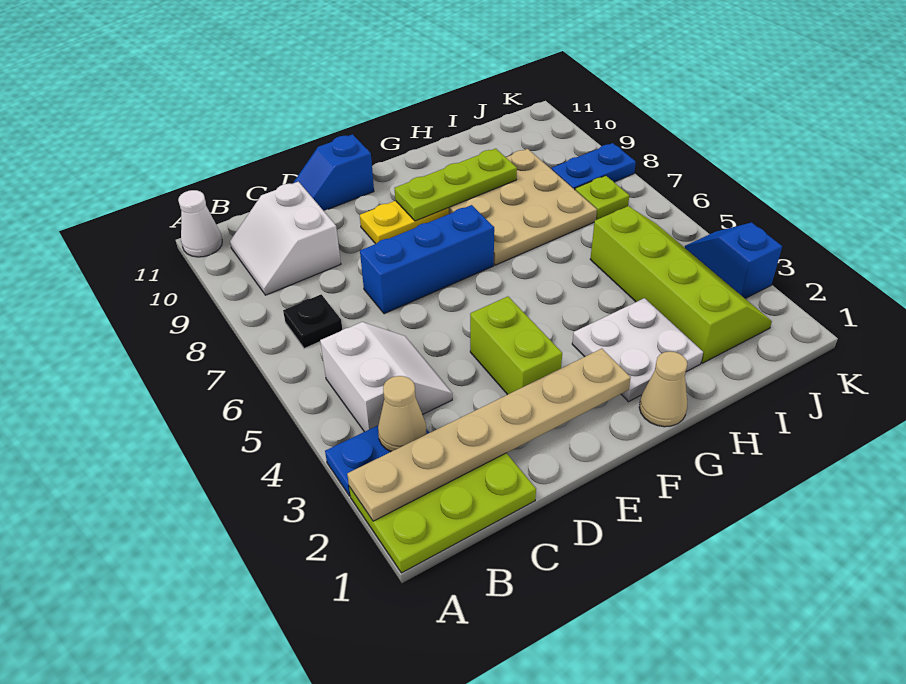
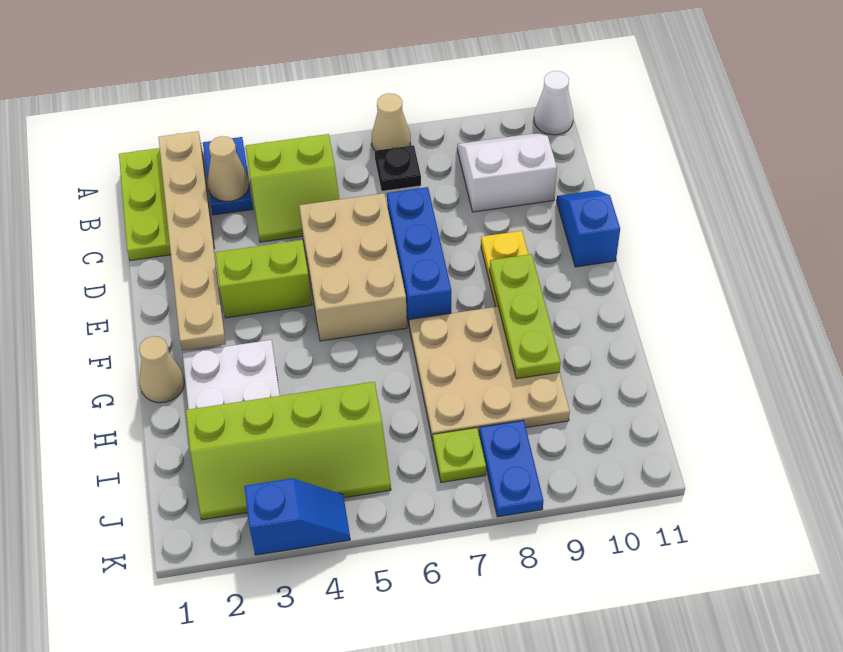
none -> tan 1x1 cone [372,93,411,150]
white 2x2 slope [320,322,452,432] -> lime 2x2 slope [246,134,339,242]
none -> tan 2x3 brick [299,193,407,341]

